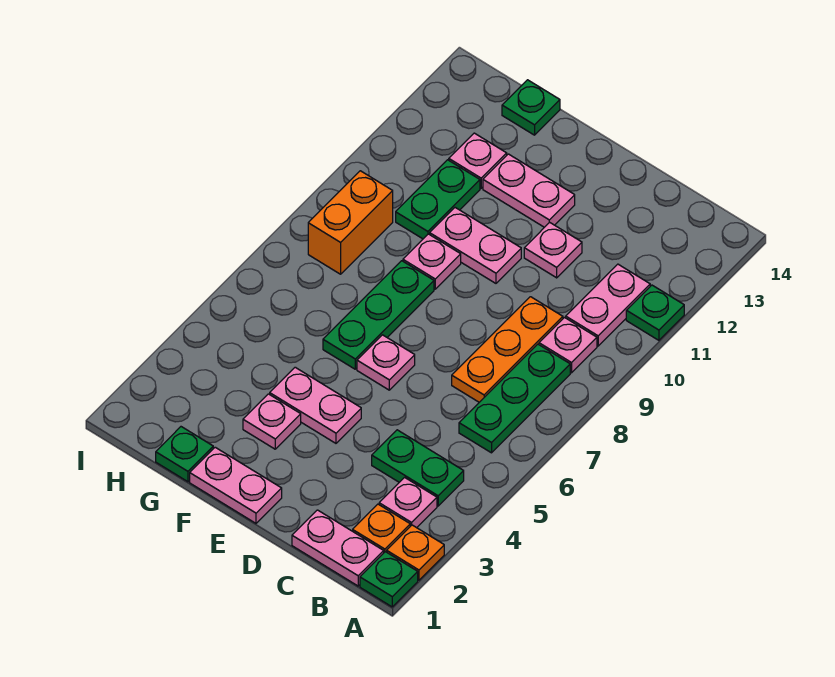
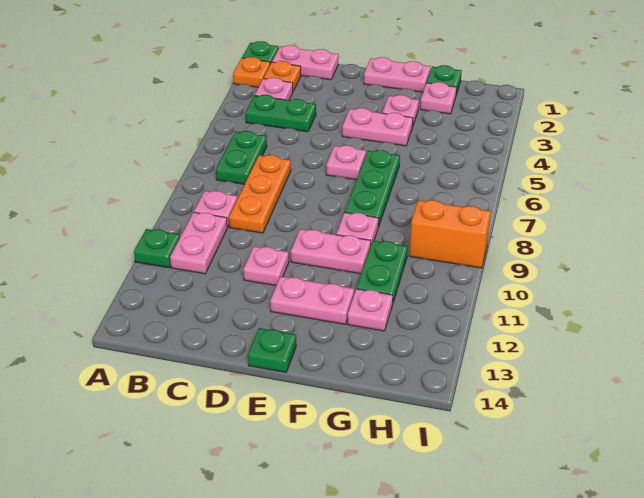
green 1x3 plate [459,344,570,453] -> green 1x2 plate [216,131,267,184]
none -> pink 1x1 plate [420,82,457,114]
green 1x1 plate [502,80,560,135] -> green 1x1 plate moved to [248,328,296,372]
orange 1x2 brick [308,171,393,274] -> orange 1x2 brick turned to [409,200,491,268]

